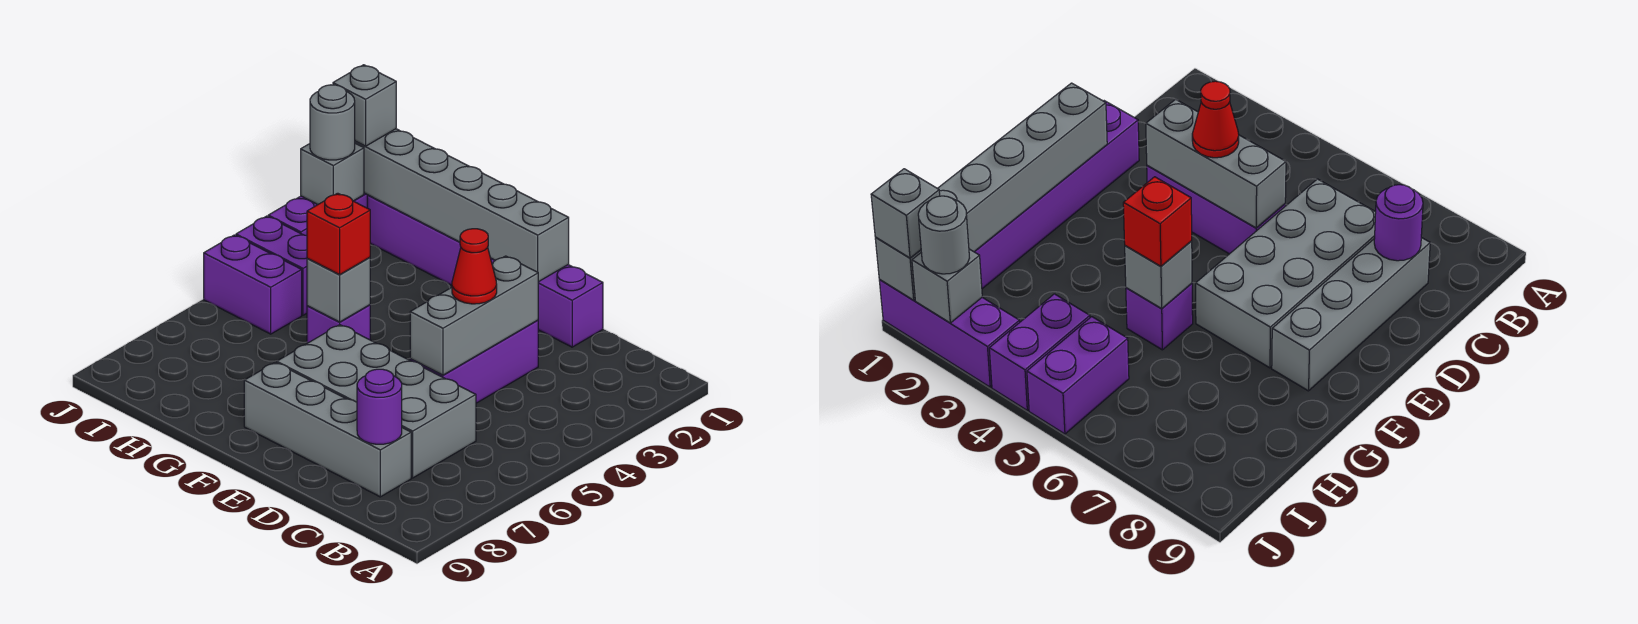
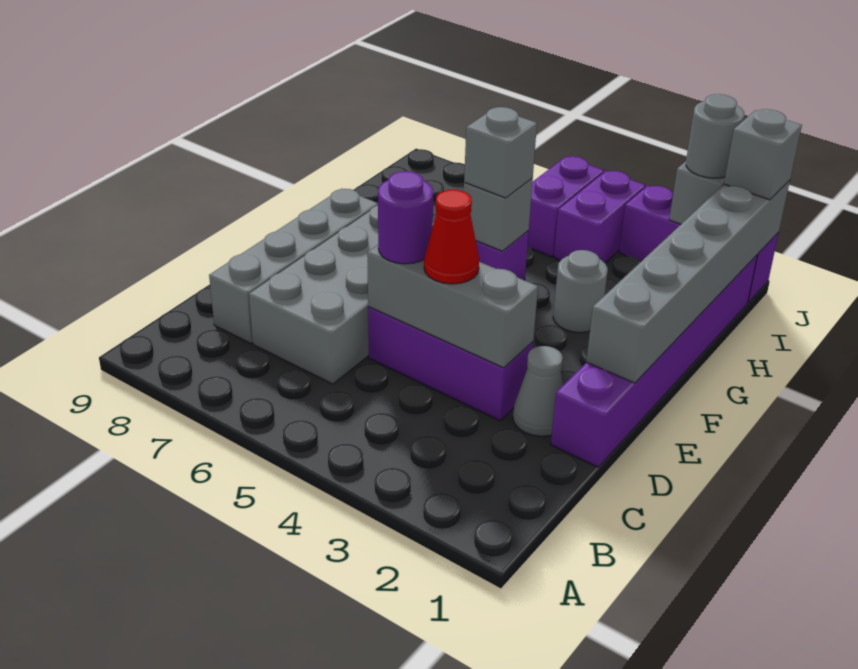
purple 1x1 round brick [357,369,402,444] -> purple 1x1 round brick moved to [378,171,433,264]
none -> grey 1x1 cone [513,346,563,436]
none -> grey 1x1 round brick [553,250,608,333]
red 1x1 brick [307,193,370,275] -> grey 1x1 brick [464,107,537,198]

